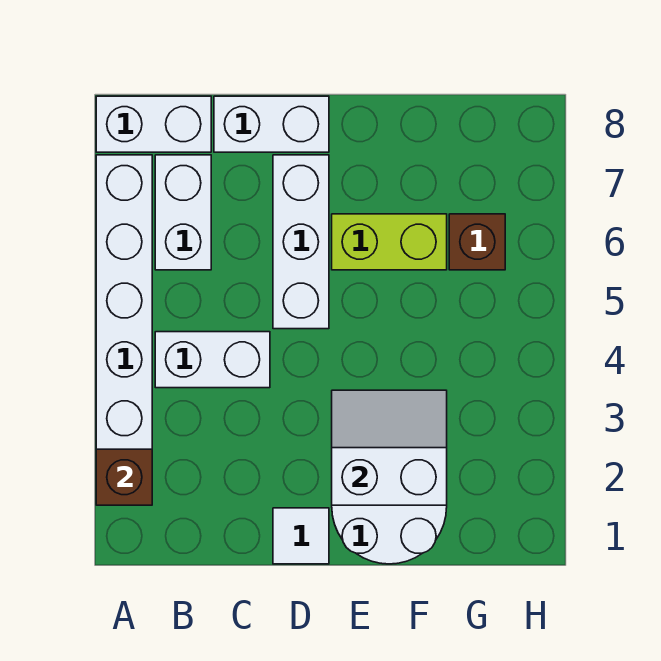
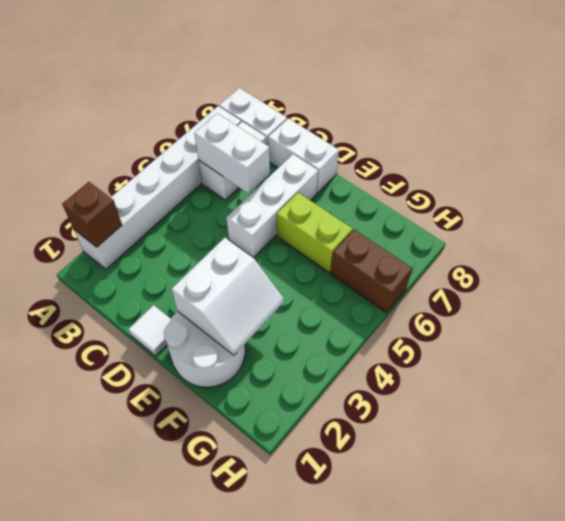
white 1x2 brick [155,332,270,388] -> white 1x2 brick moved to [194,113,270,194]
white 2x2 slope [332,390,447,505] -> white 2x2 slope turned to [172,238,284,355]
brown 1x1 brick [449,214,505,270] -> brown 1x2 brick [331,230,412,312]

